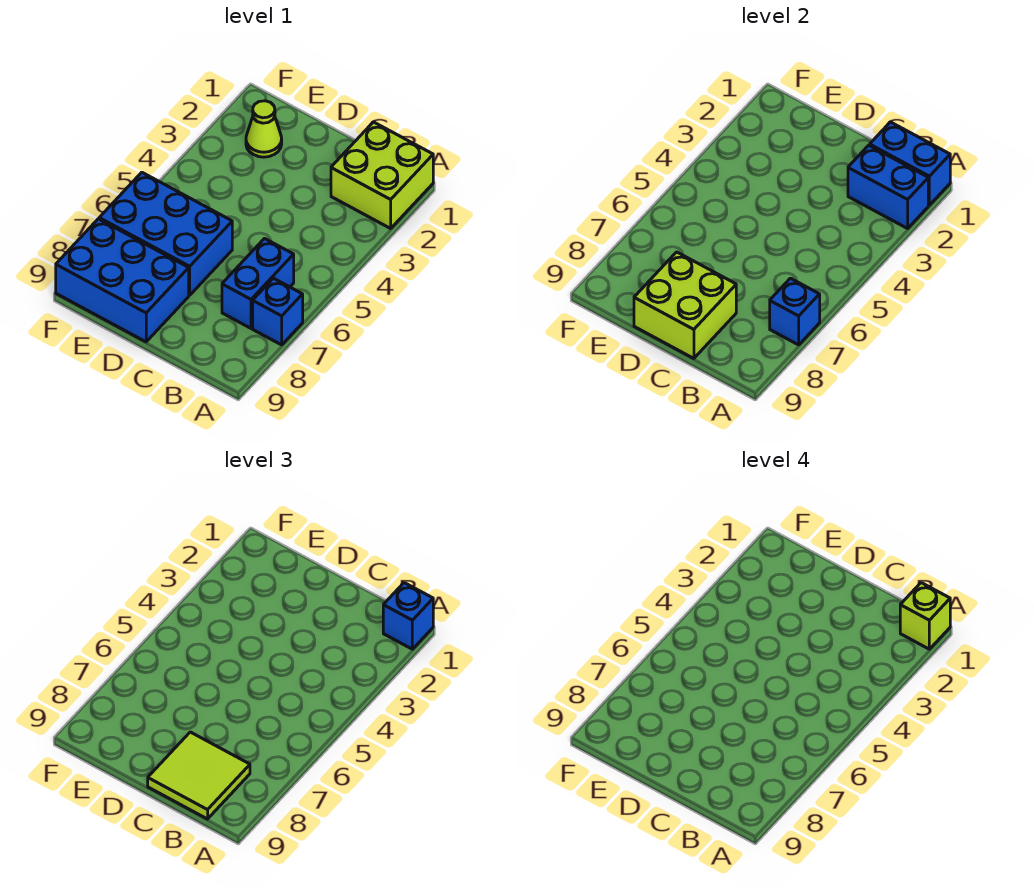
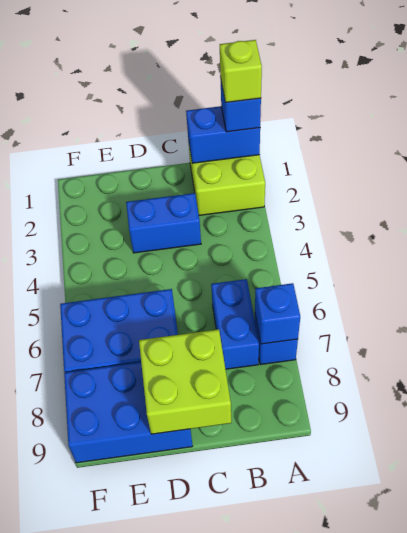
blue 1x2 brick [848,145,928,228] -> blue 1x2 brick moved to [126,193,201,253]
lime 2x2 tile [148,732,250,819] -> none
lime 1x1 cone [246,101,282,157] -> none

